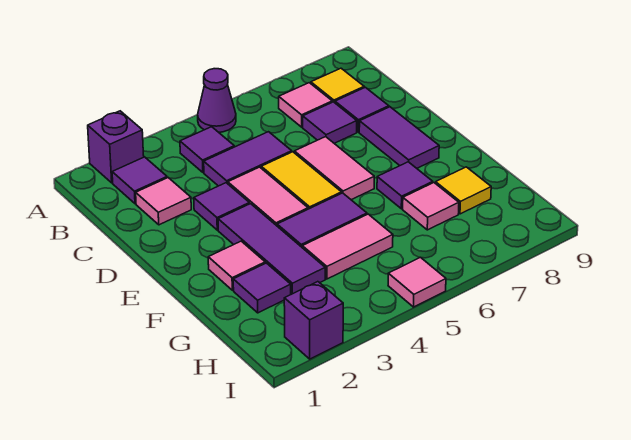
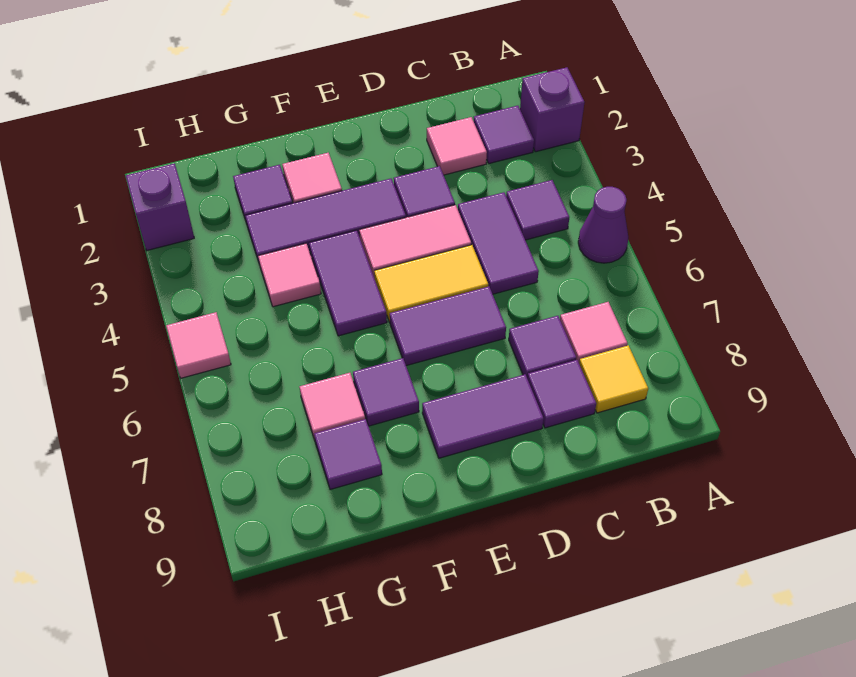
pink 1x2 tile [294,137,374,200] -> purple 1x2 tile [390,286,506,366]
pink 1x2 tile [302,214,393,279] -> pink 1x1 tile [258,243,321,307]
yellow 1x1 tile [435,167,491,214] -> purple 1x1 tile [314,419,382,490]

